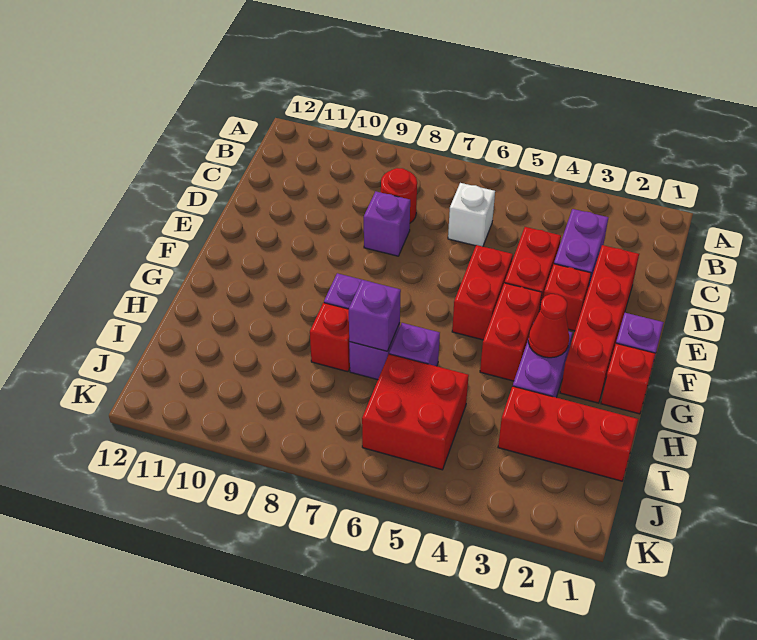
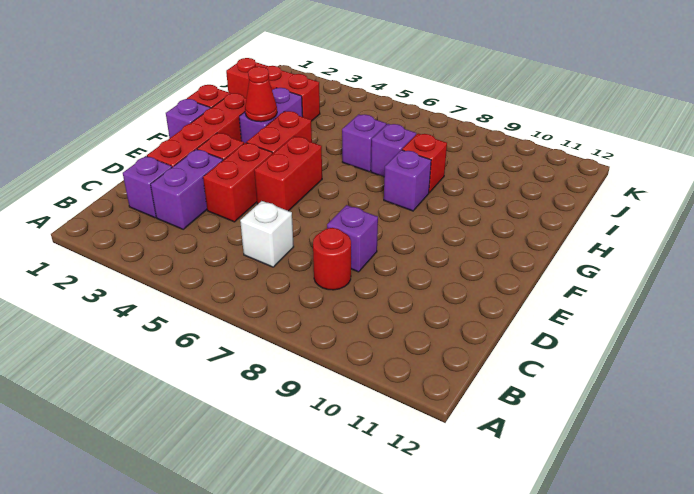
purple 1x1 brick [349,280,401,351] -> purple 1x1 brick moved to [123,156,172,218]
red 2x2 brick [362,354,469,470] -> none

